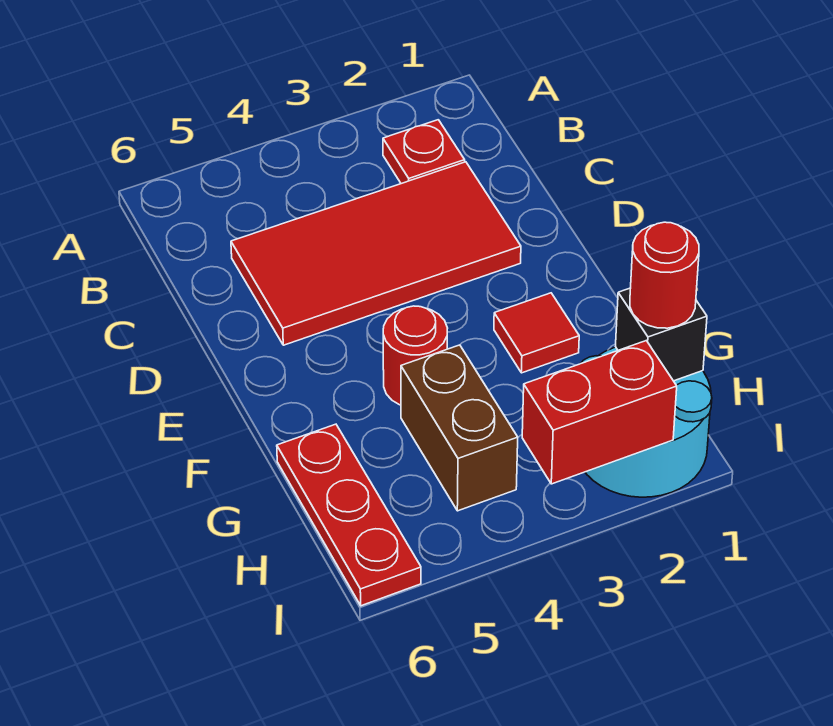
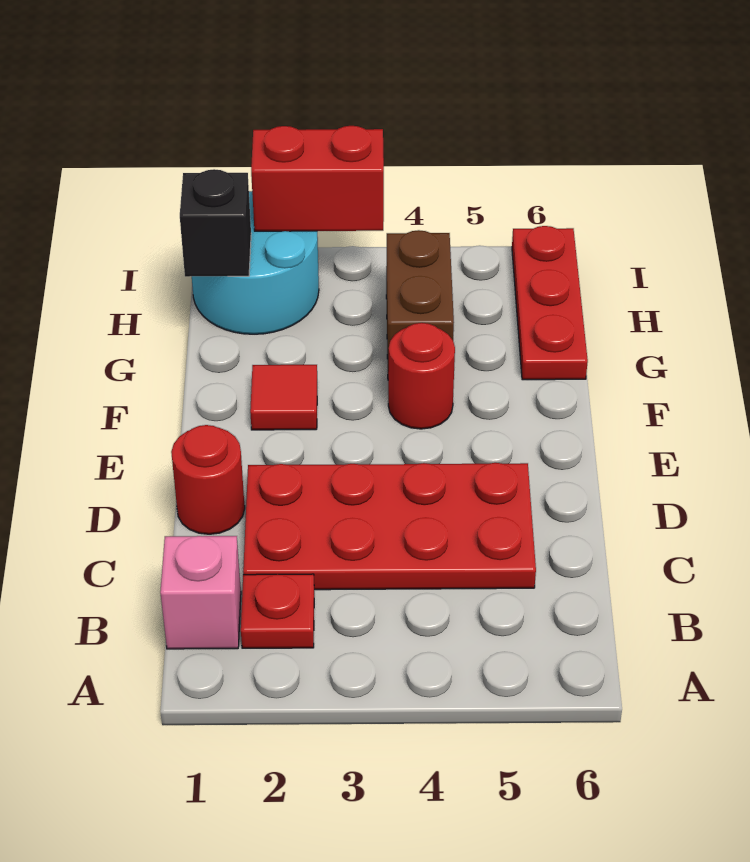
none -> pink 1x1 brick [160,536,241,649]
red 2x4 tile [231,162,521,345] -> red 2x4 plate [243,463,536,590]
red 1x1 round brick [630,222,699,328] -> red 1x1 round brick moved to [171,425,245,534]

